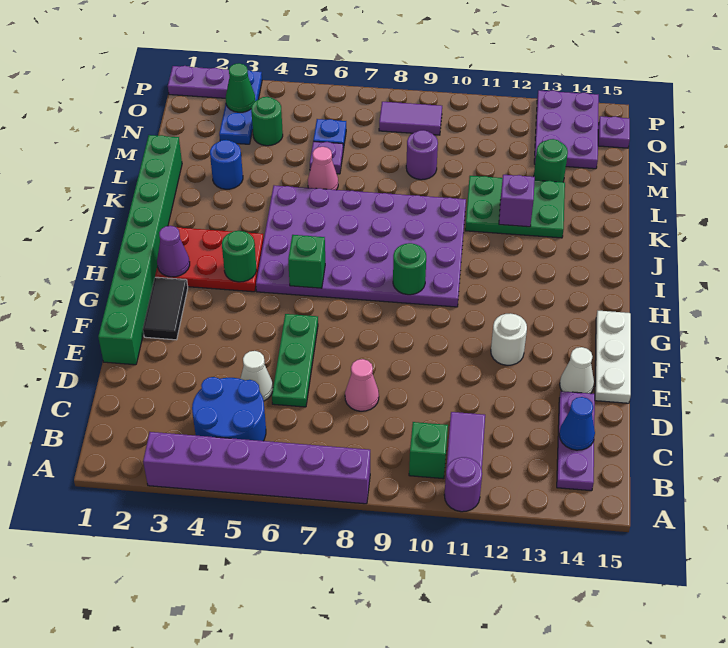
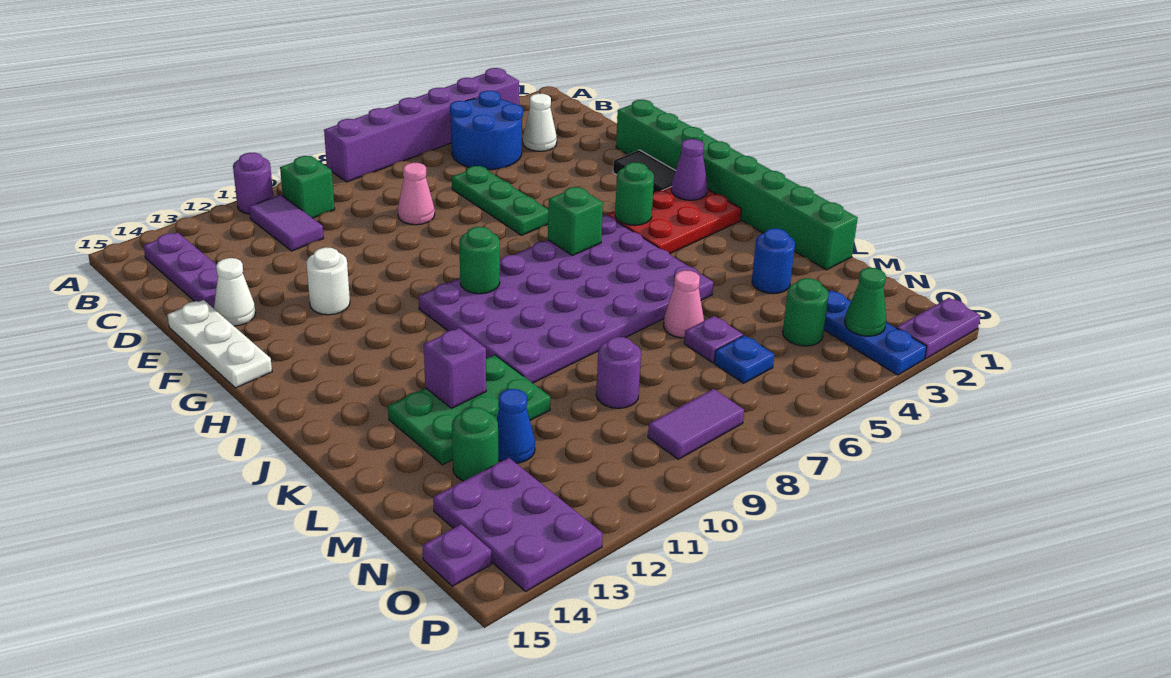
blue 1x1 cone [559,397,595,450] -> blue 1x1 cone moved to [496,389,535,463]
white 1x1 cone [240,351,273,401] -> white 1x1 cone moved to [523,94,557,151]

